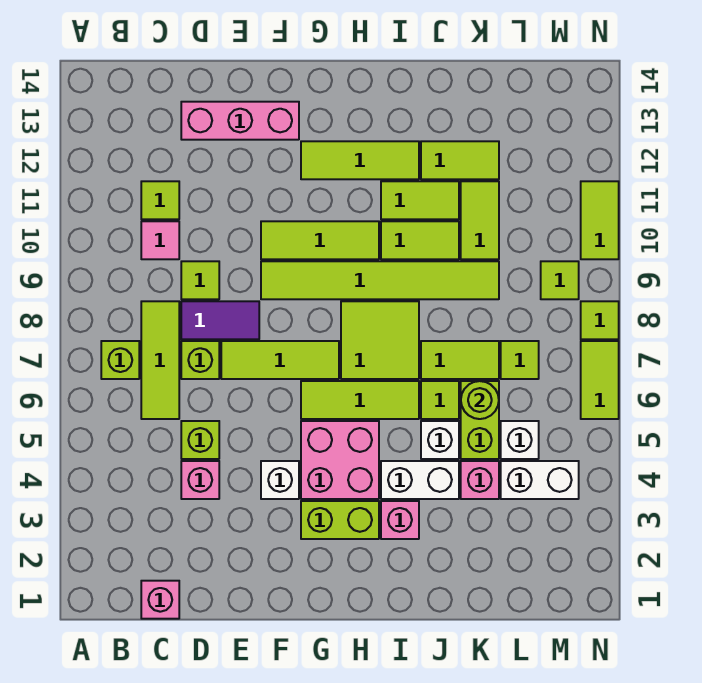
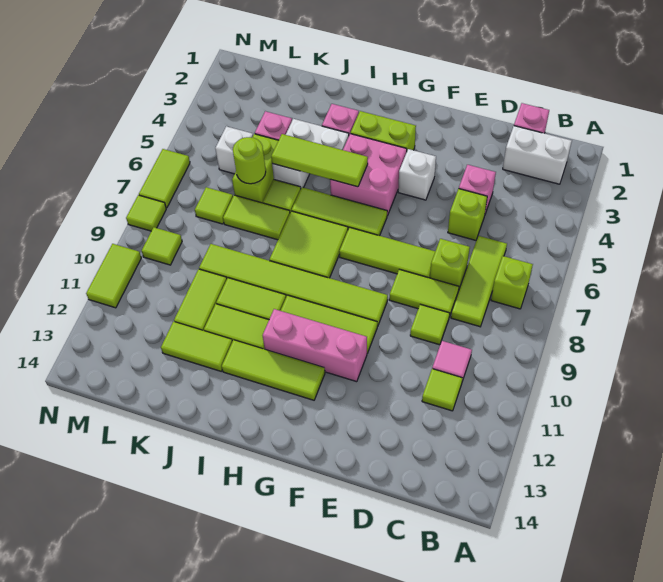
purple 1x2 tile [181,301,259,339] -> lime 1x2 tile [389,269,459,316]
pink 1x3 brick [181,102,299,140] -> pink 1x3 brick moved to [263,309,367,382]
none -> lime 1x3 tile [271,134,368,187]
white 1x2 brick [501,461,579,499] -> white 1x2 brick moved to [503,126,572,184]

